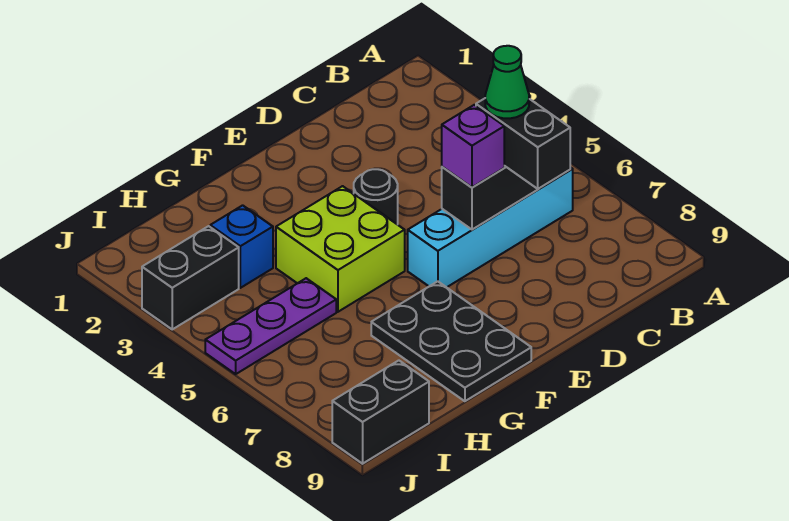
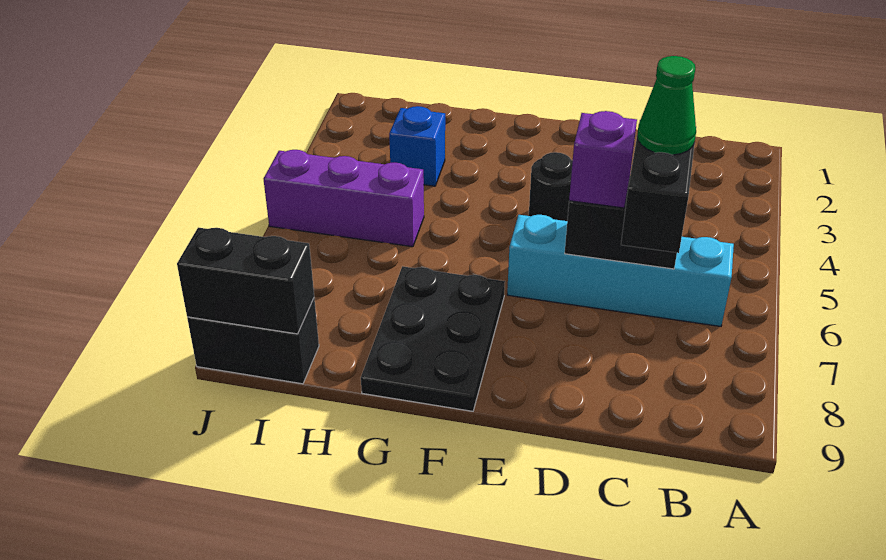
lime 2x2 brick [276,186,405,312] -> none
purple 1x3 plate [205,278,336,374] -> purple 1x3 brick [264,150,424,247]
black 1x2 brick [142,226,239,329] -> black 1x2 brick moved to [177,228,314,334]

